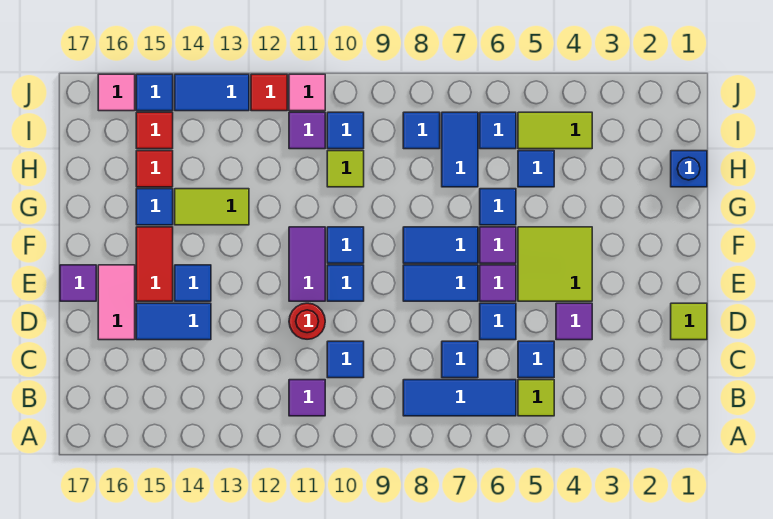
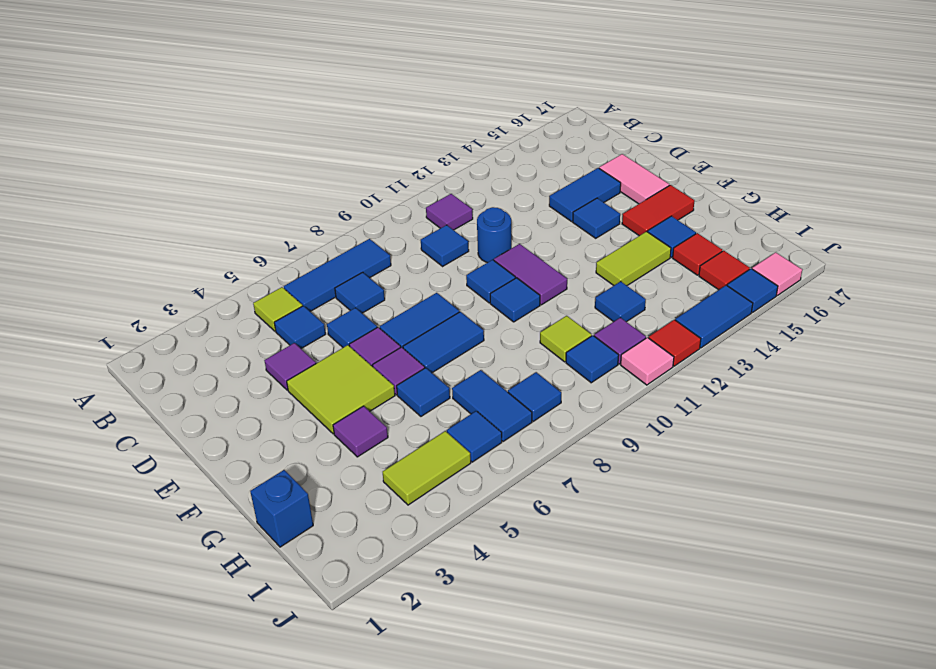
lime 1x1 tile [671,303,707,340] -> none
red 1x1 round brick [289,303,325,339] -> blue 1x1 round brick [477,207,511,263]
red 1x2 tile [136,227,173,301] -> red 1x2 tile turned to [622,185,695,236]
purple 1x1 tile [60,265,96,301] -> purple 1x1 tile moved to [333,406,388,457]
blue 1x1 tile [518,151,554,187] -> blue 1x1 tile moved to [595,282,646,322]

